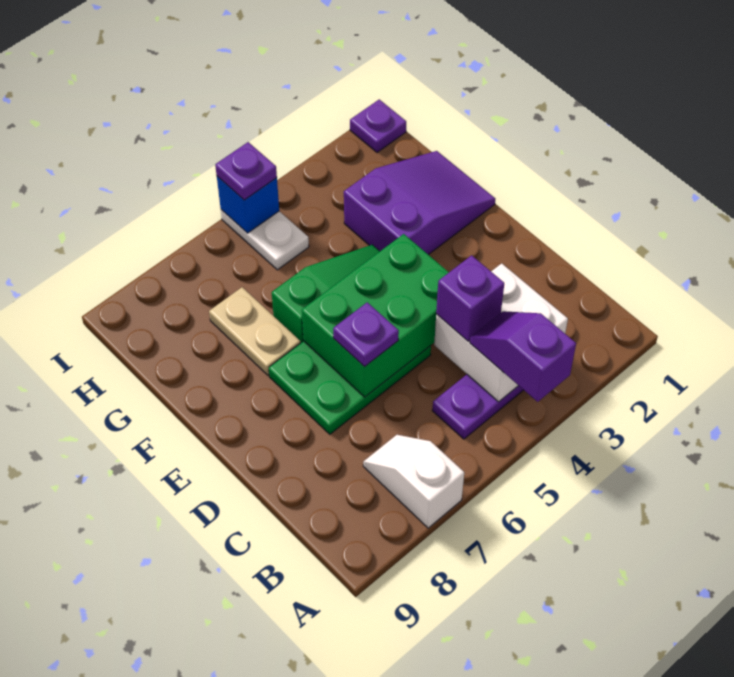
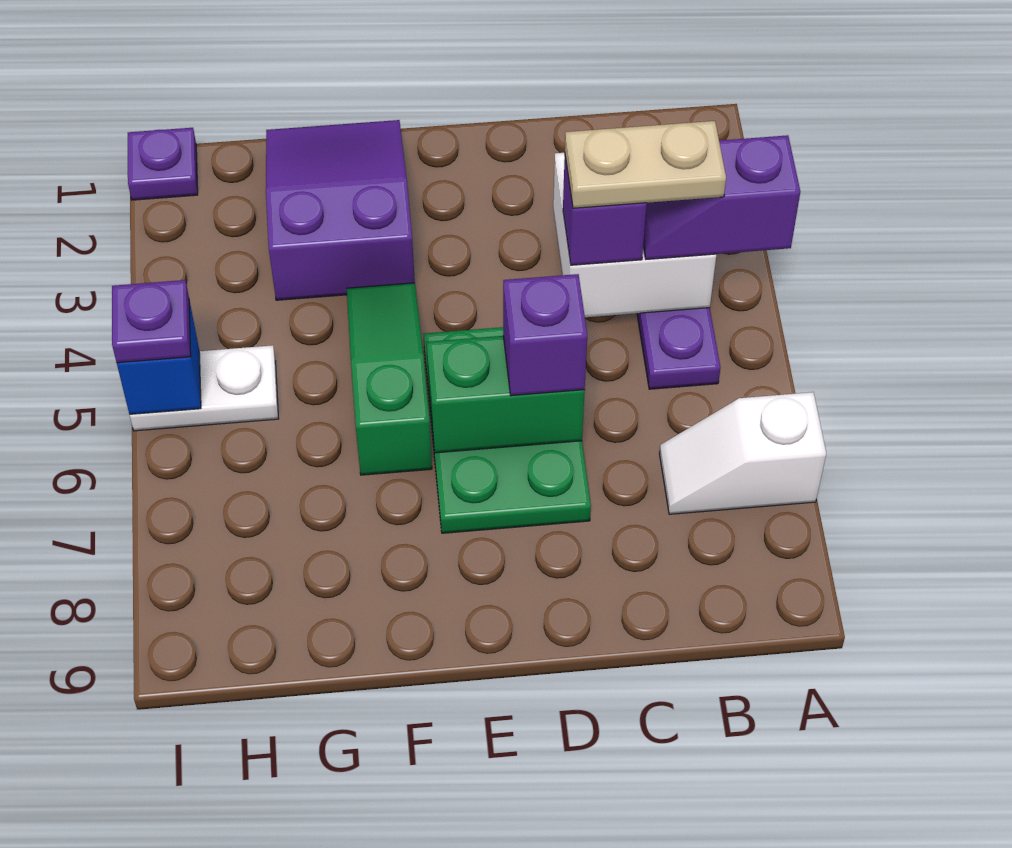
green 2x3 brick [302,234,449,397] -> green 1x2 brick [427,336,585,453]
purple 1x1 plate [333,302,399,367] -> purple 1x1 brick [503,274,587,396]
tan 1x2 plate [209,287,301,375] -> tan 1x2 plate moved to [565,121,726,208]

